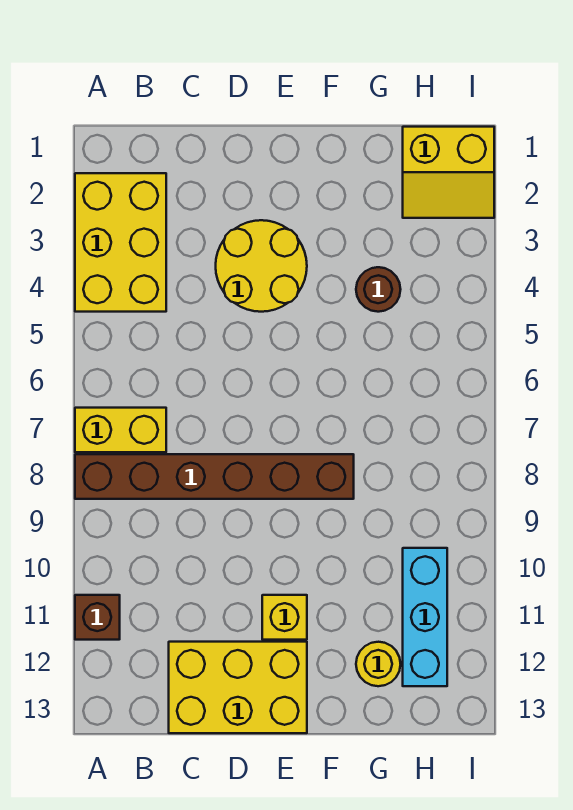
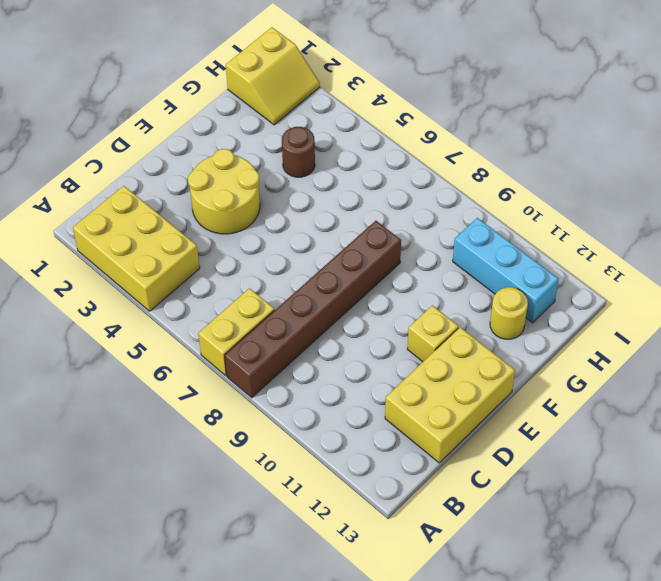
brown 1x1 brick [75,595,120,640] -> none

